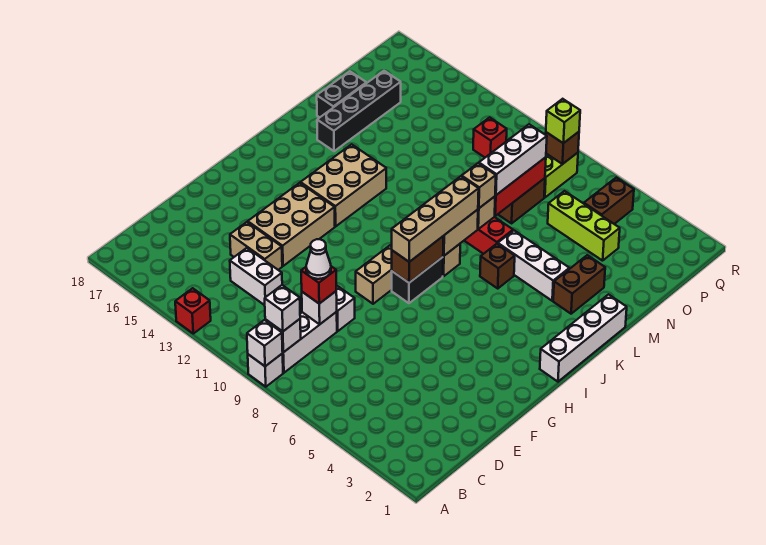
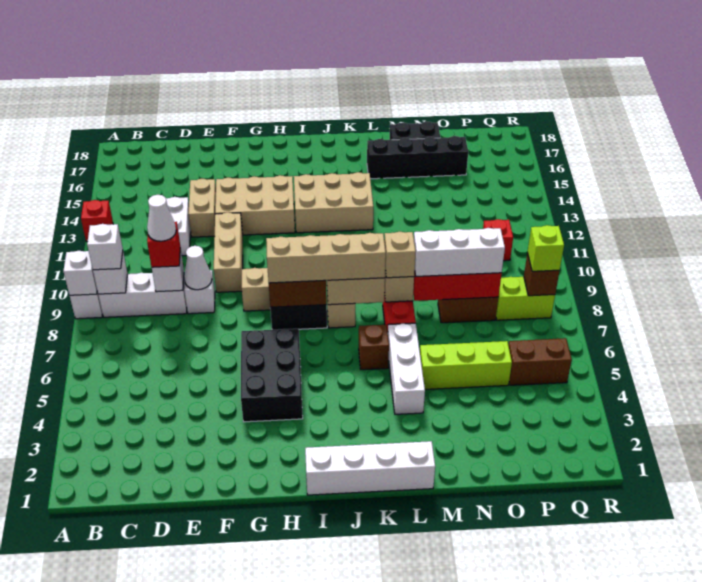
none -> white 1x1 cone [184,246,212,290]
none -> tan 1x3 brick [214,212,243,292]
none -> black 2x3 brick [241,329,303,422]
brown 1x2 brick [553,255,605,314] -> none
lime 1x3 brick [548,191,620,261] -> lime 1x3 brick turned to [420,341,512,389]

